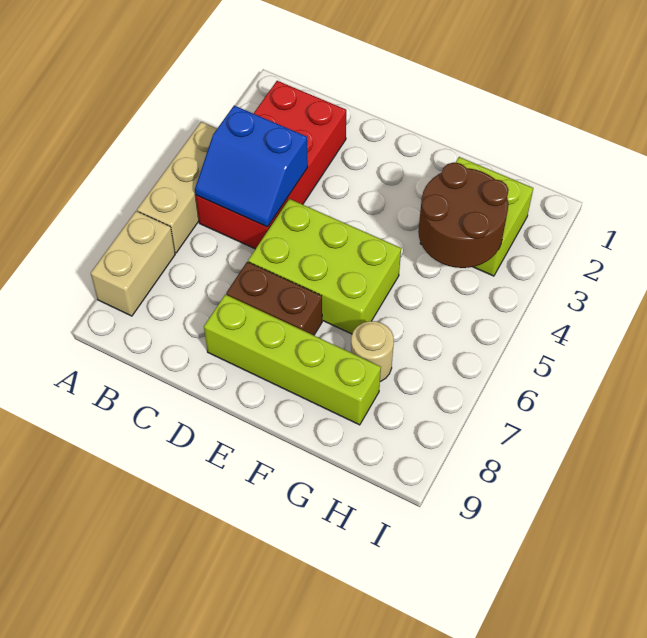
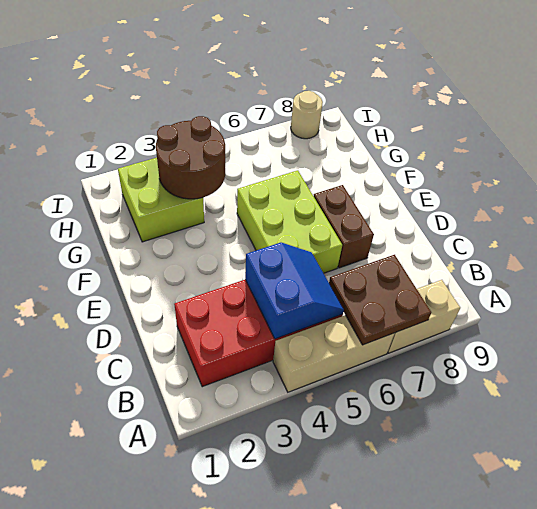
none -> brown 2x2 plate [329,255,431,345]
lime 1x4 brick [204,294,381,425] -> none
tan 1x1 round brick [351,321,394,382] -> tan 1x1 round brick moved to [291,91,323,139]

